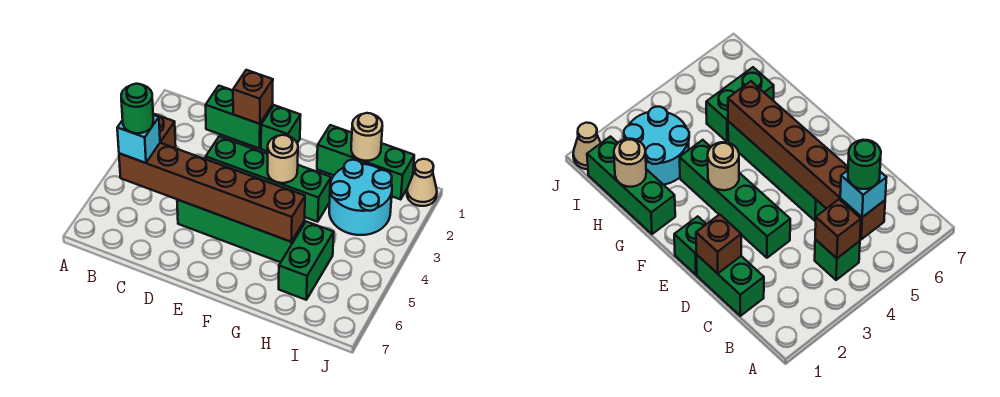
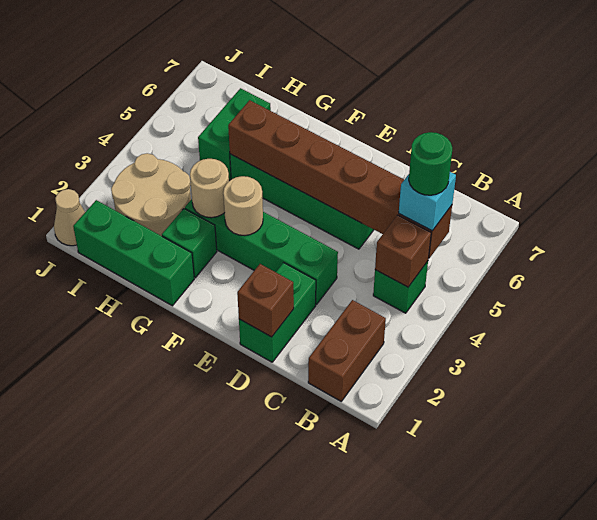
none -> brown 1x2 brick [308,300,386,401]
green 1x2 brick [206,86,273,148] -> green 1x2 brick turned to [239,263,316,362]
green 1x1 brick [261,105,301,151] -> green 1x1 brick moved to [162,209,217,278]
tan 1x1 round brick [351,113,382,161] -> tan 1x1 round brick moved to [190,159,229,218]
cyan 2x2 round brick [329,160,392,235] -> tan 2x2 round brick [111,153,191,236]

